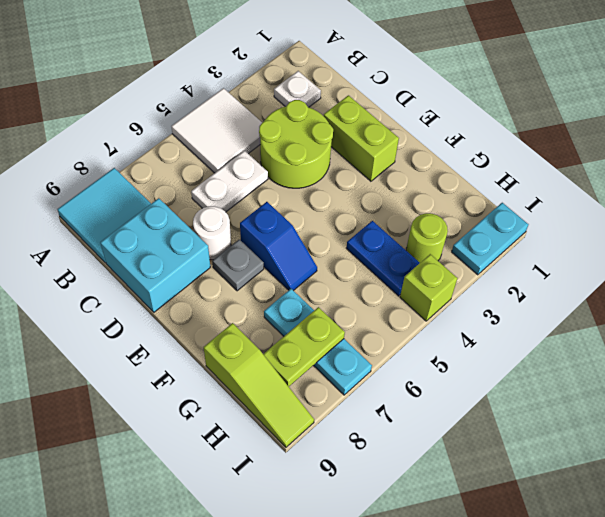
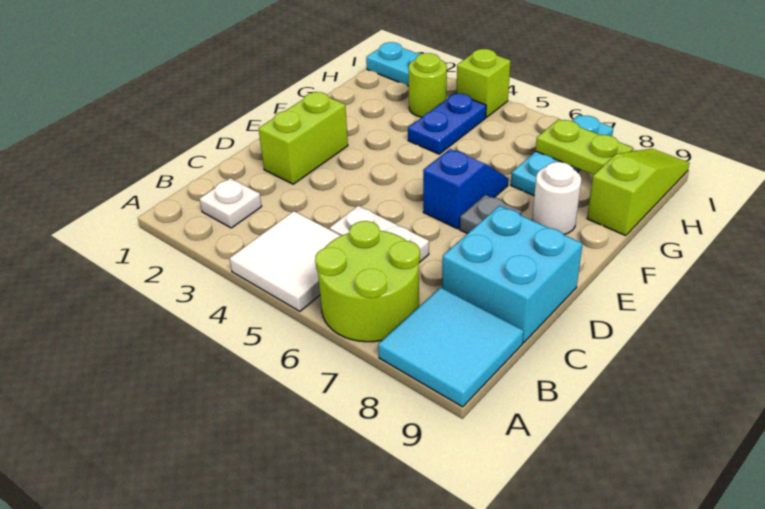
lime 2x2 round brick [259,100,333,188] -> lime 2x2 round brick moved to [315,221,420,342]
white 1x1 round brick [193,206,231,260] -> white 1x1 round brick moved to [532,162,581,234]

